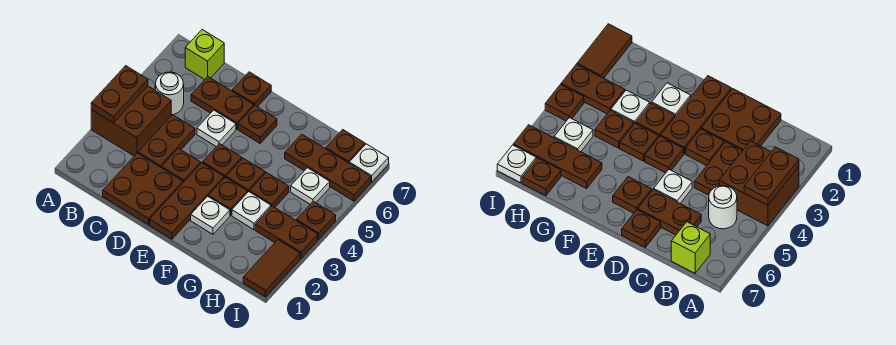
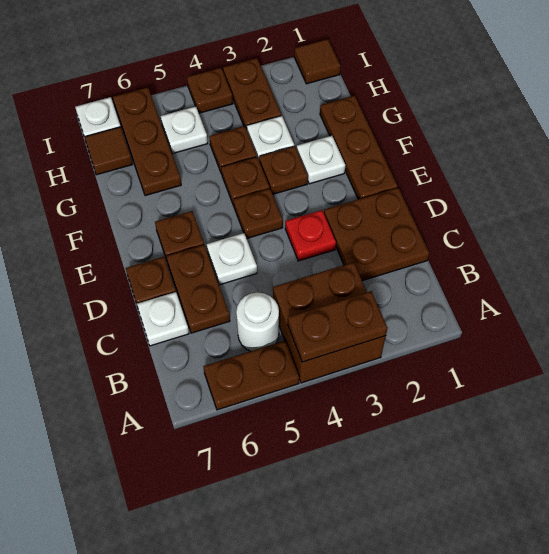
lime 1x1 brick [185,30,224,79] -> none
brown 1x2 plate [138,115,195,168] -> brown 1x2 plate moved to [203,341,299,410]
none -> white 1x1 plate [137,292,189,346]
brown 1x1 plate [162,148,201,182] -> red 1x1 plate [285,210,336,261]
brown 1x3 plate [150,163,224,239] -> brown 1x3 plate turned to [320,95,398,199]
brown 1x1 plate [326,130,365,163] -> brown 1x1 tile [85,127,132,175]
brown 1x2 tile [243,240,300,297] -> brown 1x1 tile [294,39,341,84]

